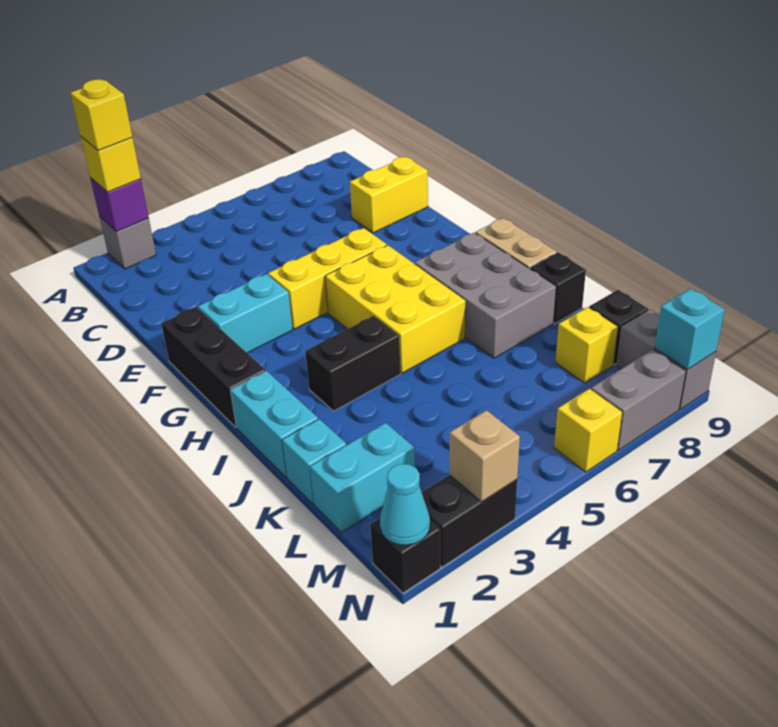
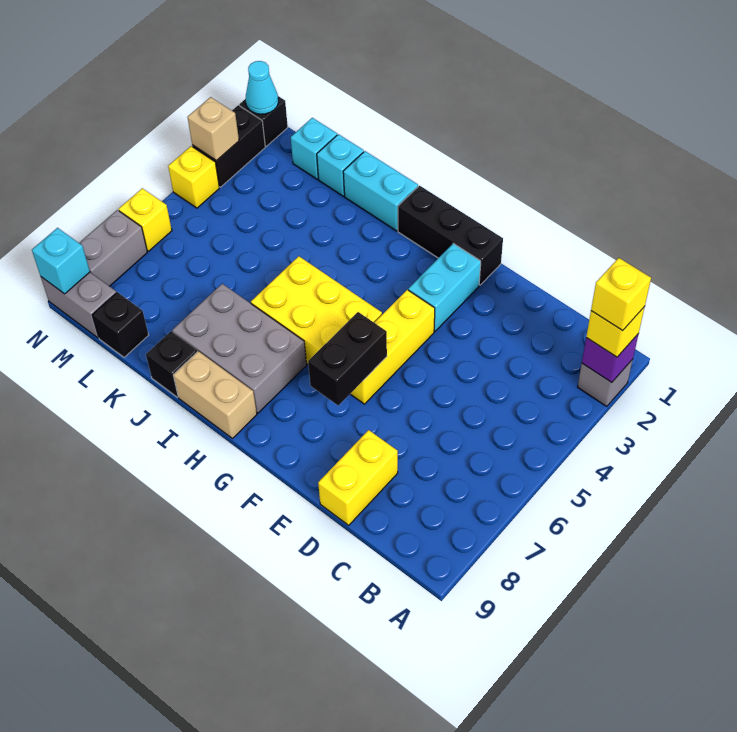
black 1x2 brick [305,316,400,411] -> black 1x2 brick moved to [308,312,387,406]
cyan 1x2 brick [310,423,415,532] -> cyan 1x1 brick [291,118,337,179]
yellow 1x1 brick [556,307,618,383] -> yellow 1x1 brick moved to [168,146,219,208]

